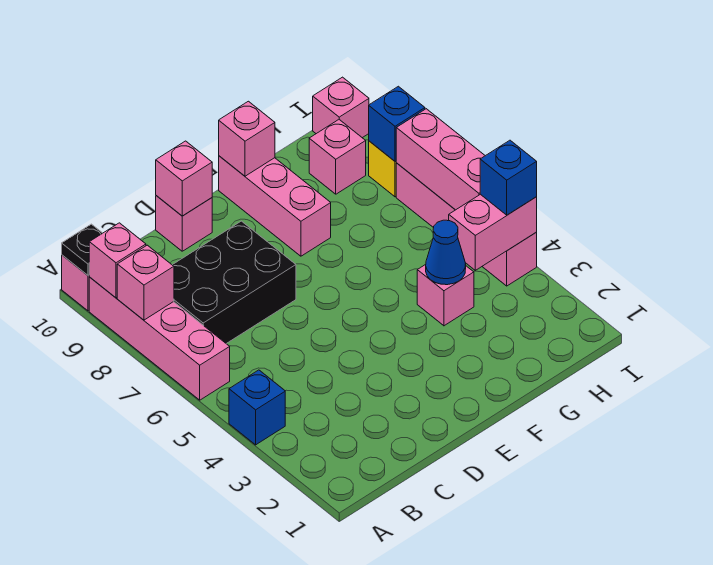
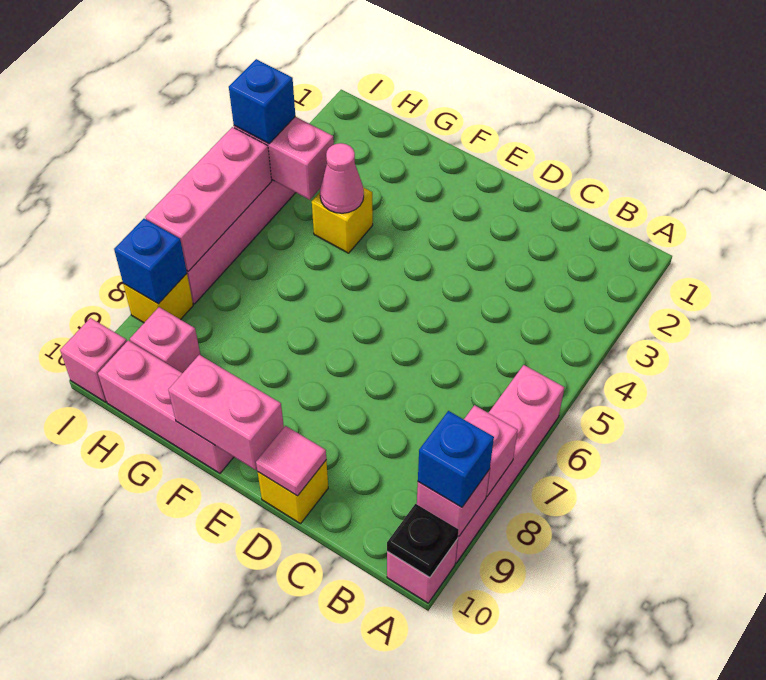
blue 1x1 brick [229,370,285,445] -> blue 1x1 brick moved to [418,411,494,507]
black 2x3 brick [173,221,296,344] -> none
pink 1x1 brick [156,196,212,251] -> yellow 1x1 brick [258,460,328,524]
pink 1x1 brick [156,141,212,216] -> pink 1x1 tile [256,426,326,496]
pink 1x3 brick [219,156,331,256] -> pink 1x3 brick turned to [98,341,234,473]
pink 1x1 brick [219,101,275,176] -> pink 1x2 brick [168,355,284,470]
pink 1x1 brick [417,264,474,326] -> yellow 1x1 brick [312,187,373,253]
blue 1x1 cone [426,220,466,285] -> pink 1x1 cone [320,143,364,213]

